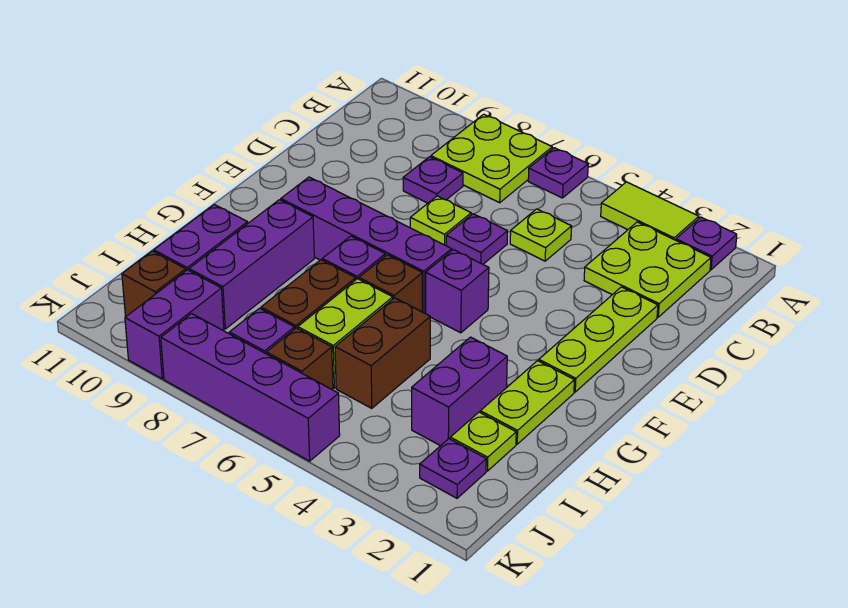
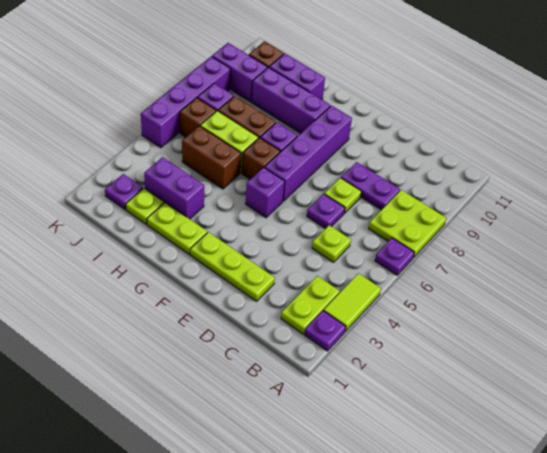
lime 2x2 plate [584,222,711,317] -> lime 1x2 plate [281,276,340,334]
purple 1x1 plate [403,157,463,203] -> purple 1x2 plate [341,162,400,210]

